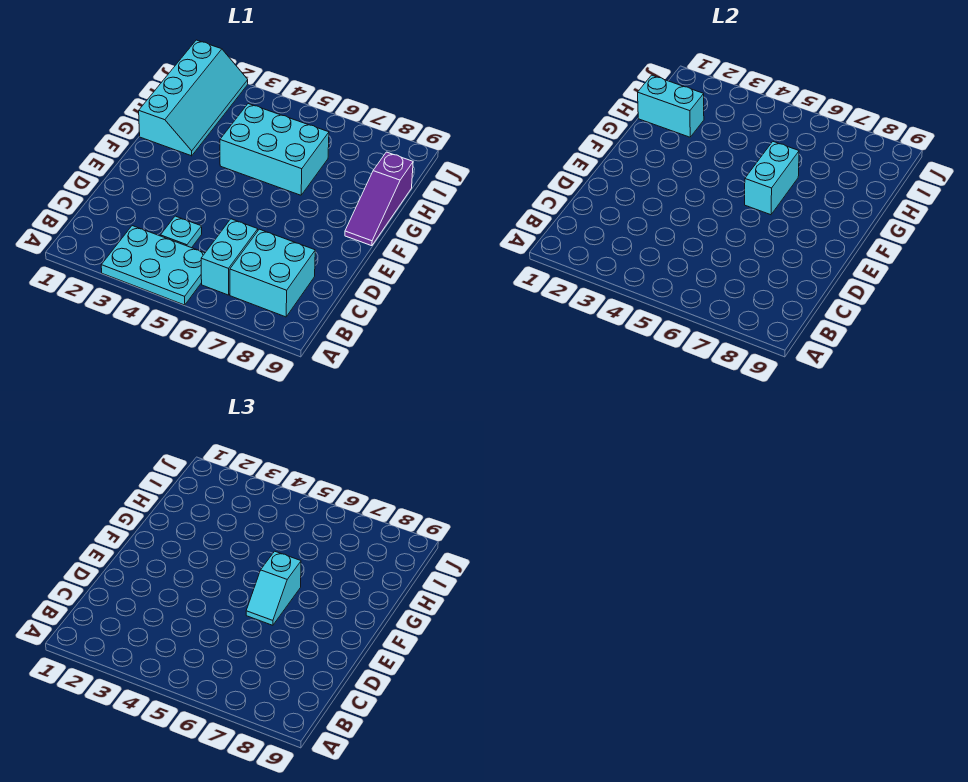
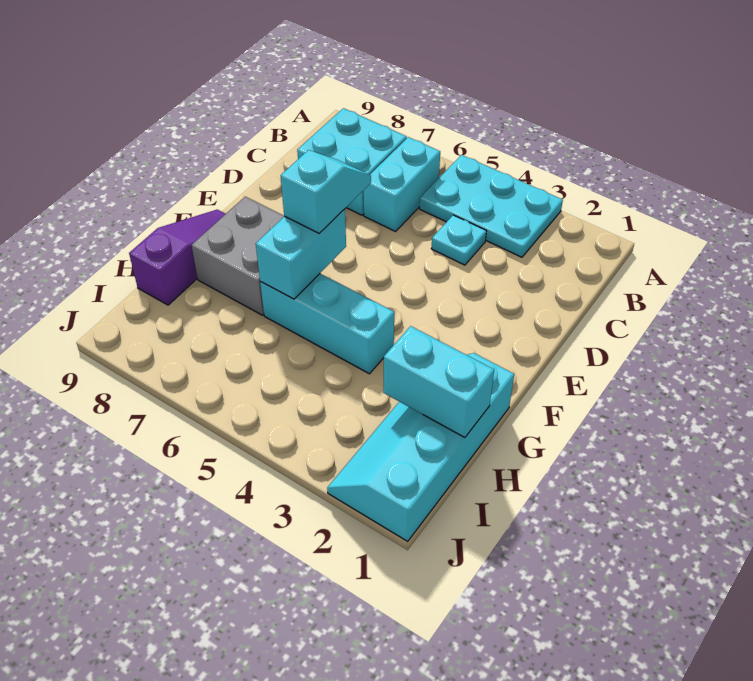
none -> grey 2x2 brick [192,197,284,315]
cyan 2x3 brick [220,104,329,195] -> cyan 1x3 brick [260,274,394,374]

